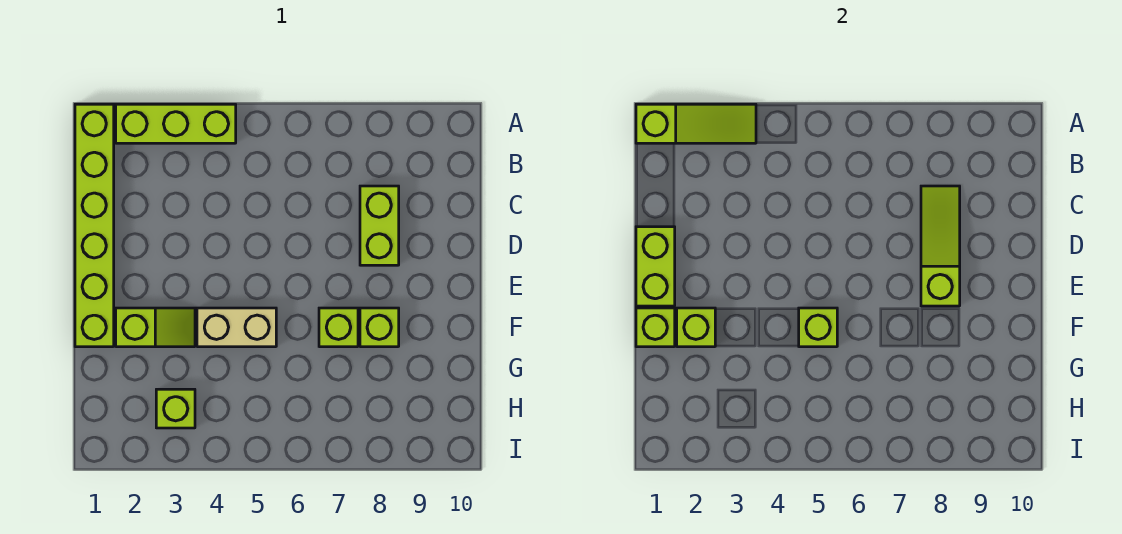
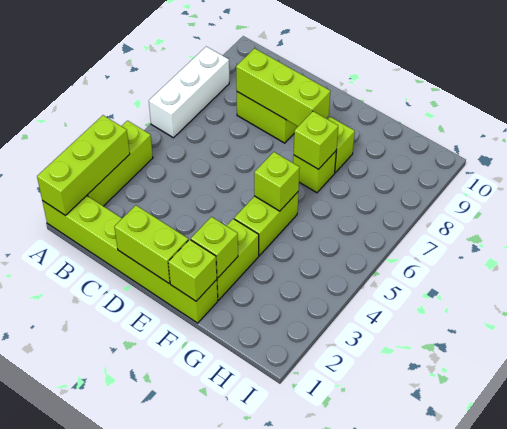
lime 1x3 slope [636,104,756,143] -> lime 1x3 brick [37,115,130,216]
none -> white 1x3 brick [149,47,229,138]
lime 1x3 slope [921,186,960,306] -> lime 1x3 brick [236,48,330,126]
lime 1x2 slope [116,308,195,347] -> lime 1x2 brick [217,219,259,300]
tan 1x2 brick [197,308,276,347] -> lime 1x2 brick [234,192,298,256]
lime 1x1 brick [156,389,195,428] -> lime 1x1 brick moved to [294,111,338,169]

